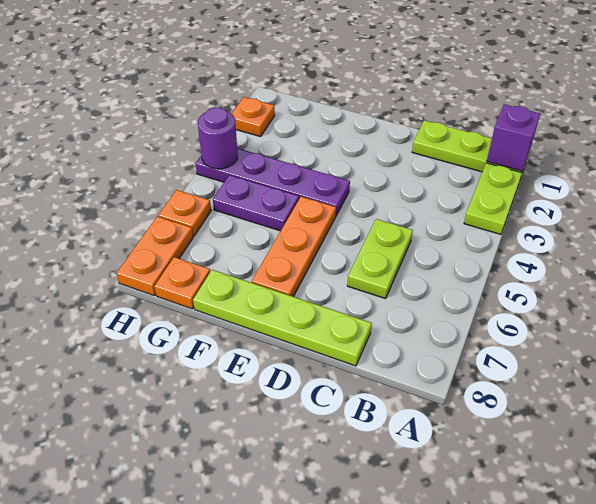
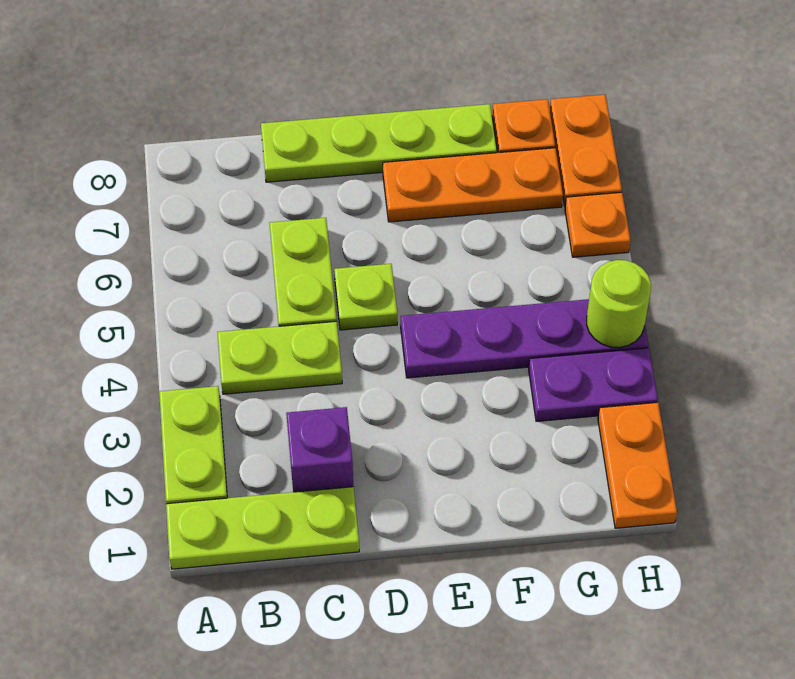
purple 1x1 brick [487,104,540,171] -> purple 1x1 brick moved to [286,407,353,492]
none -> lime 1x2 plate [217,321,342,394]
none -> lime 1x1 plate [334,264,397,330]
orange 1x3 plate [252,197,336,297] -> orange 1x3 plate turned to [383,148,563,222]
purple 1x2 plate [213,175,299,231] -> purple 1x2 plate moved to [529,348,658,421]
orange 1x1 plate [231,97,275,137] -> orange 1x2 plate [598,402,677,528]
purple 1x1 round brick [198,108,238,169] -> lime 1x1 round brick [587,260,651,348]

